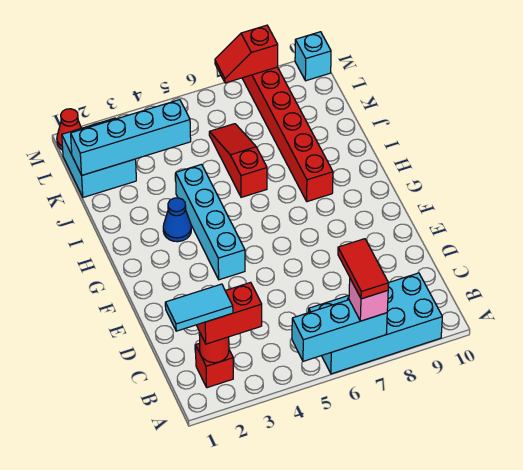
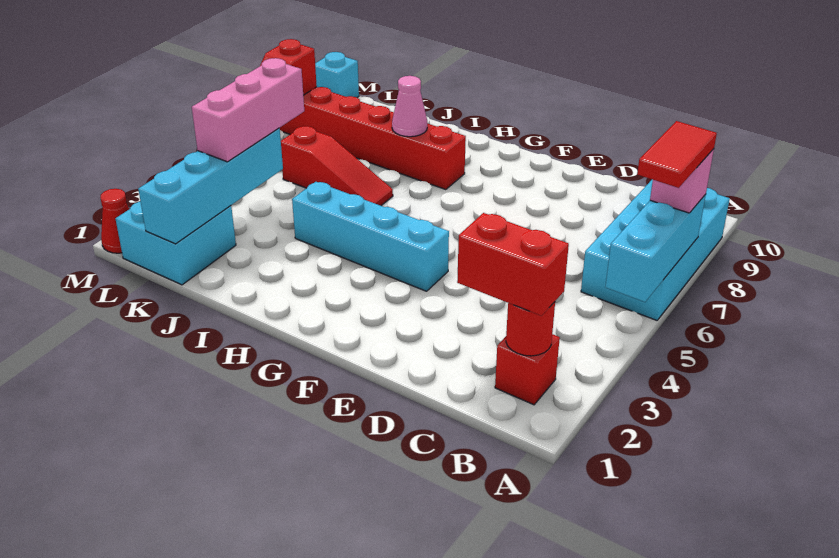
red 1x2 tile [338,239,389,299] -> red 1x2 tile turned to [637,121,717,188]
cyan 1x2 tile [165,284,233,331] -> none
red 1x2 brick [197,282,262,344] -> red 1x2 brick turned to [457,213,569,316]
blue 1x1 cone [163,198,191,242] -> none
red 1x3 slope [209,124,267,197] -> red 1x3 slope turned to [281,126,393,206]
none -> pink 1x1 cone [392,76,427,137]
none -> pink 1x3 brick [192,58,304,162]

